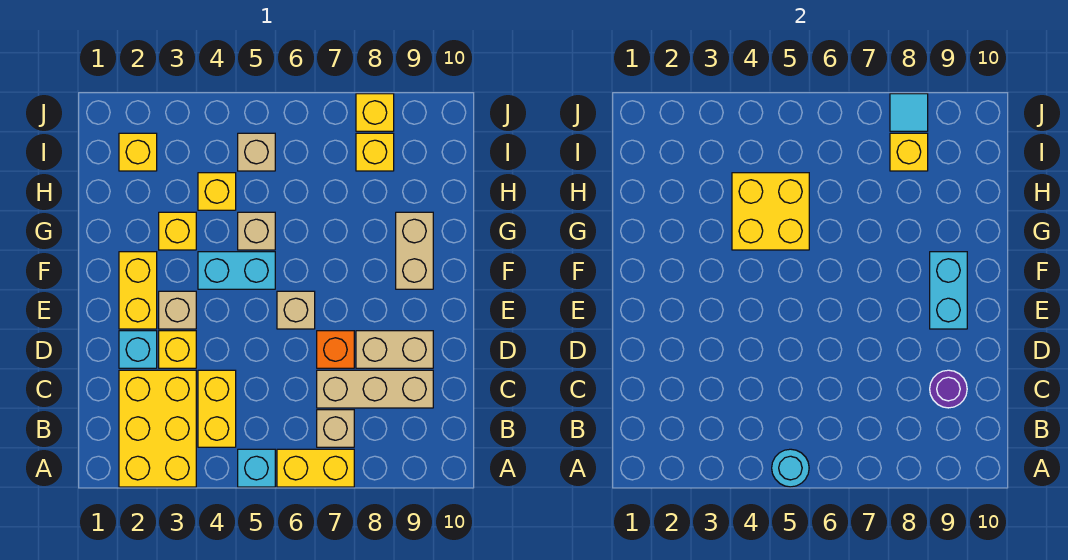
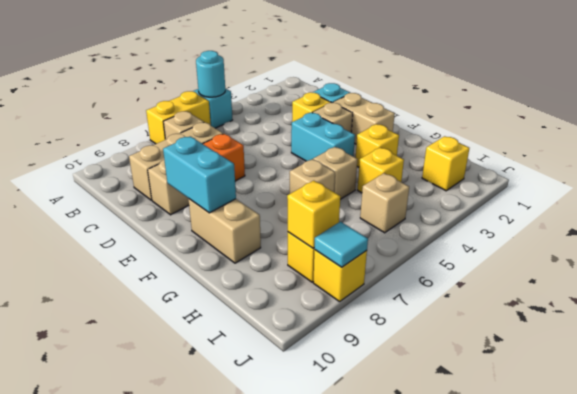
yellow 2x3 brick [119,370,196,487] -> none
yellow 1x2 brick [198,370,236,447] -> none
purple 1x1 round brick [930,370,967,408] -> none
yellow 1x2 brick [119,252,157,329] -> tan 1x2 brick [333,93,395,144]
tan 1x1 brick [277,291,315,329] -> tan 1x1 brick moved to [290,159,335,194]
cyan 1x2 brick [198,252,275,289] -> cyan 1x2 brick turned to [291,113,355,161]
yellow 2x2 brick [732,173,809,250] -> none

